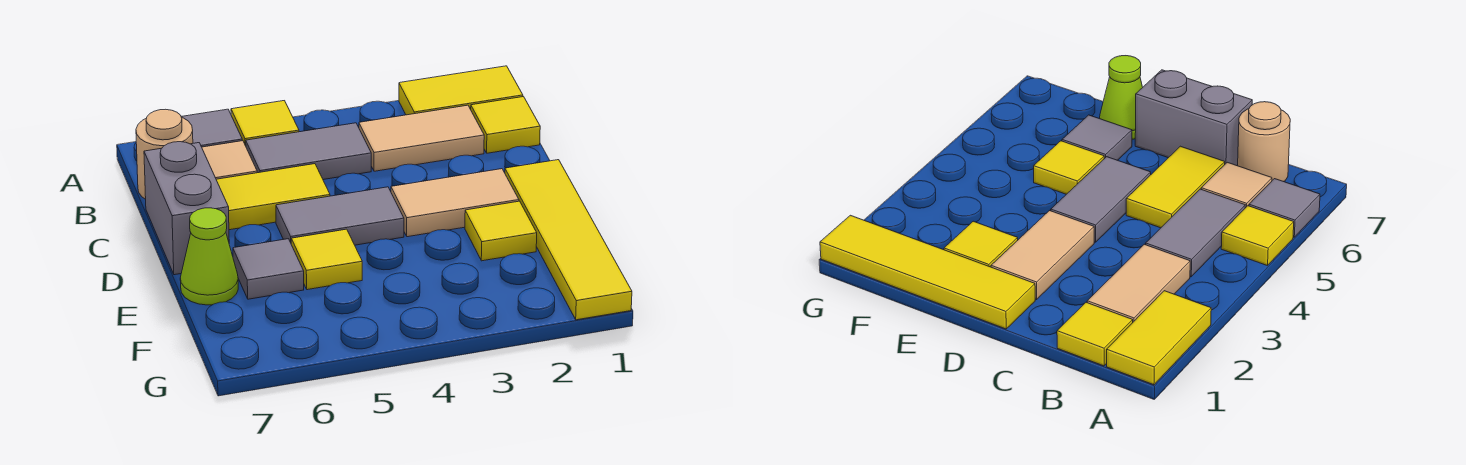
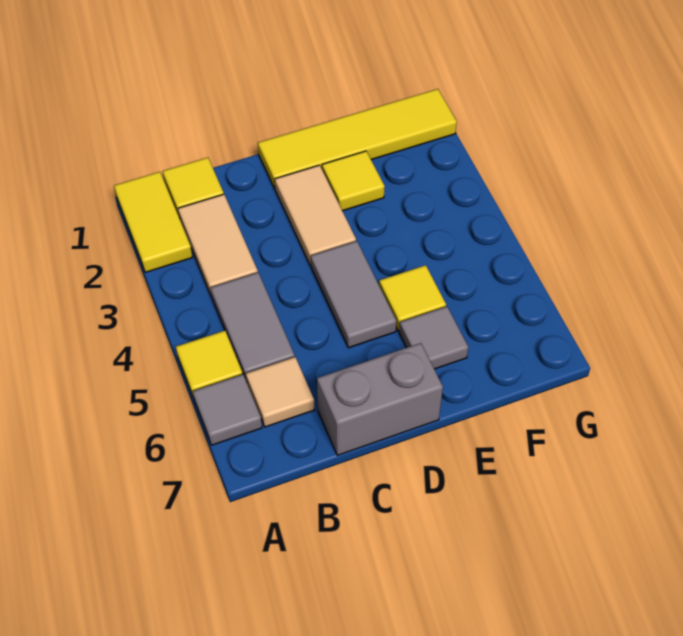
tan 1x1 round brick [136,109,193,199] -> none
yellow 1x2 tile [216,164,330,230] -> none
lime 1x1 cone [180,208,238,305] -> none

